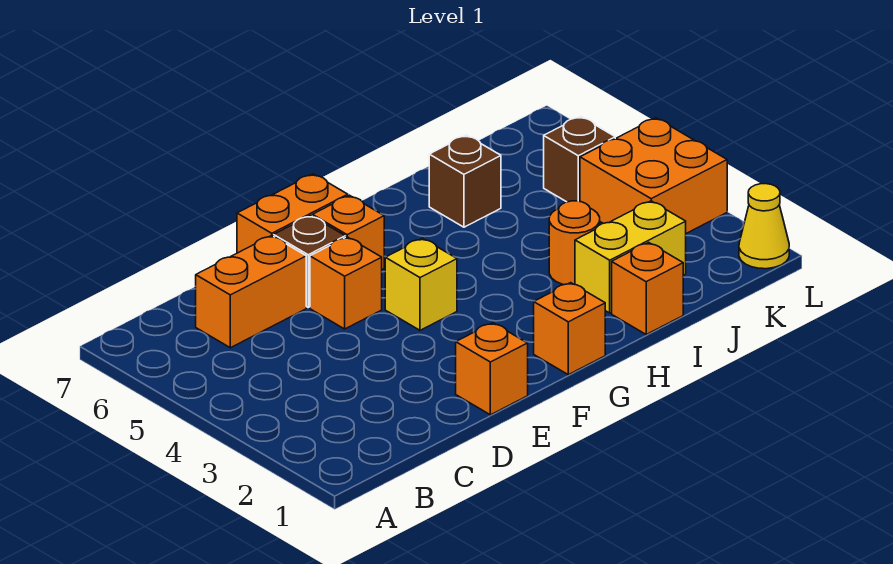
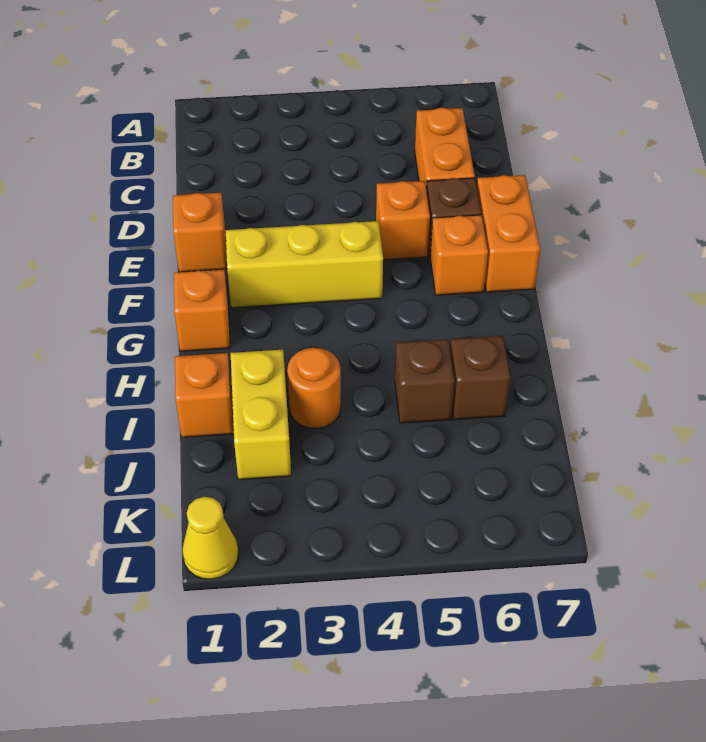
yellow 1x1 brick [385,238,457,330] -> yellow 1x3 brick [226,221,383,308]
orange 2x2 brick [580,118,727,233] -> none
brown 1x1 brick [544,116,615,202] -> brown 1x1 brick moved to [395,339,455,423]

